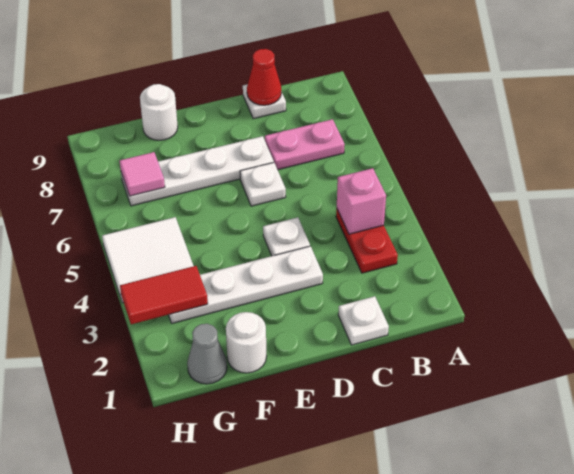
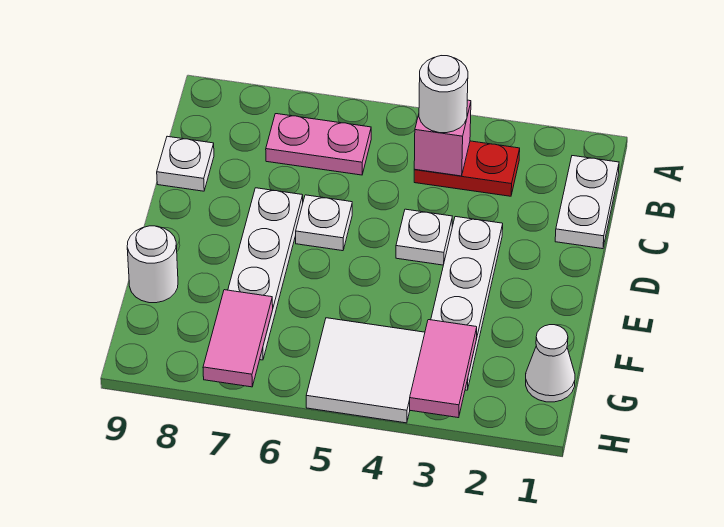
pink 1x2 plate [265,119,345,170] -> pink 1x2 plate turned to [266,114,371,175]
white 1x1 plate [338,296,389,345] -> white 1x2 plate [555,156,619,249]
red 1x1 cone [247,49,281,105] -> none
white 1x1 round brick [226,312,267,373] -> white 1x1 round brick moved to [419,56,468,133]
grey 1x1 cone [187,324,227,384] -> white 1x1 cone [526,325,575,402]
red 1x2 tile [120,266,208,324] -> pink 1x2 tile [410,320,477,418]
pink 1x1 tile [120,152,165,196] -> pink 1x2 tile [203,290,273,387]

